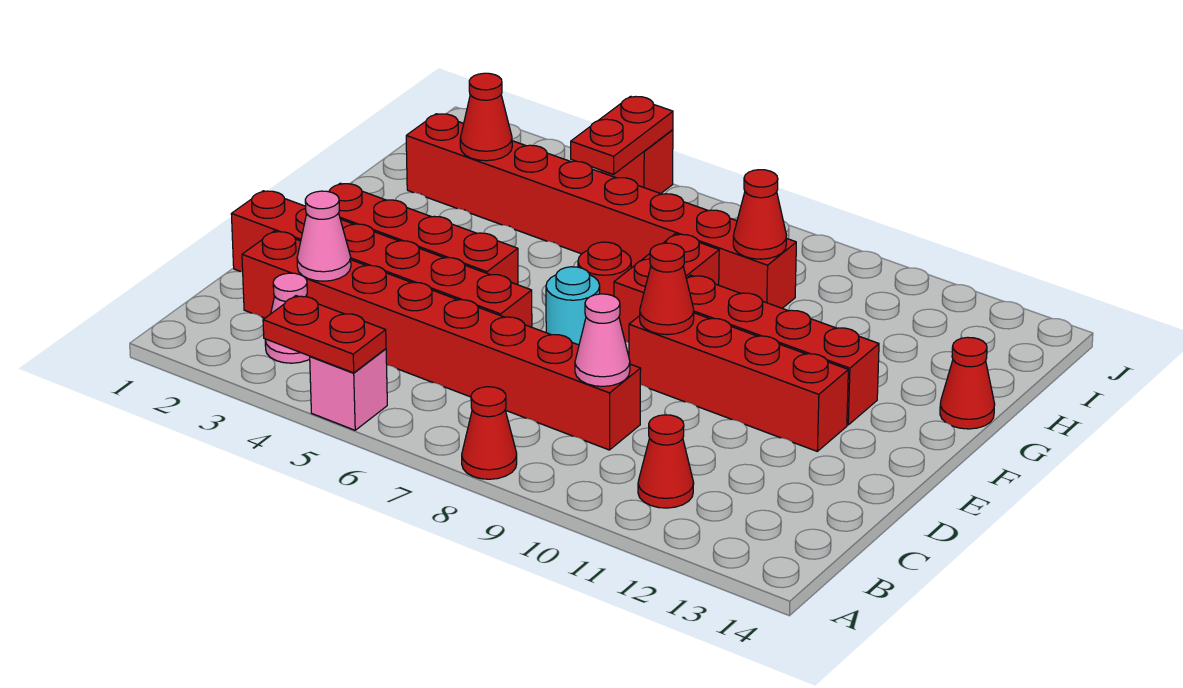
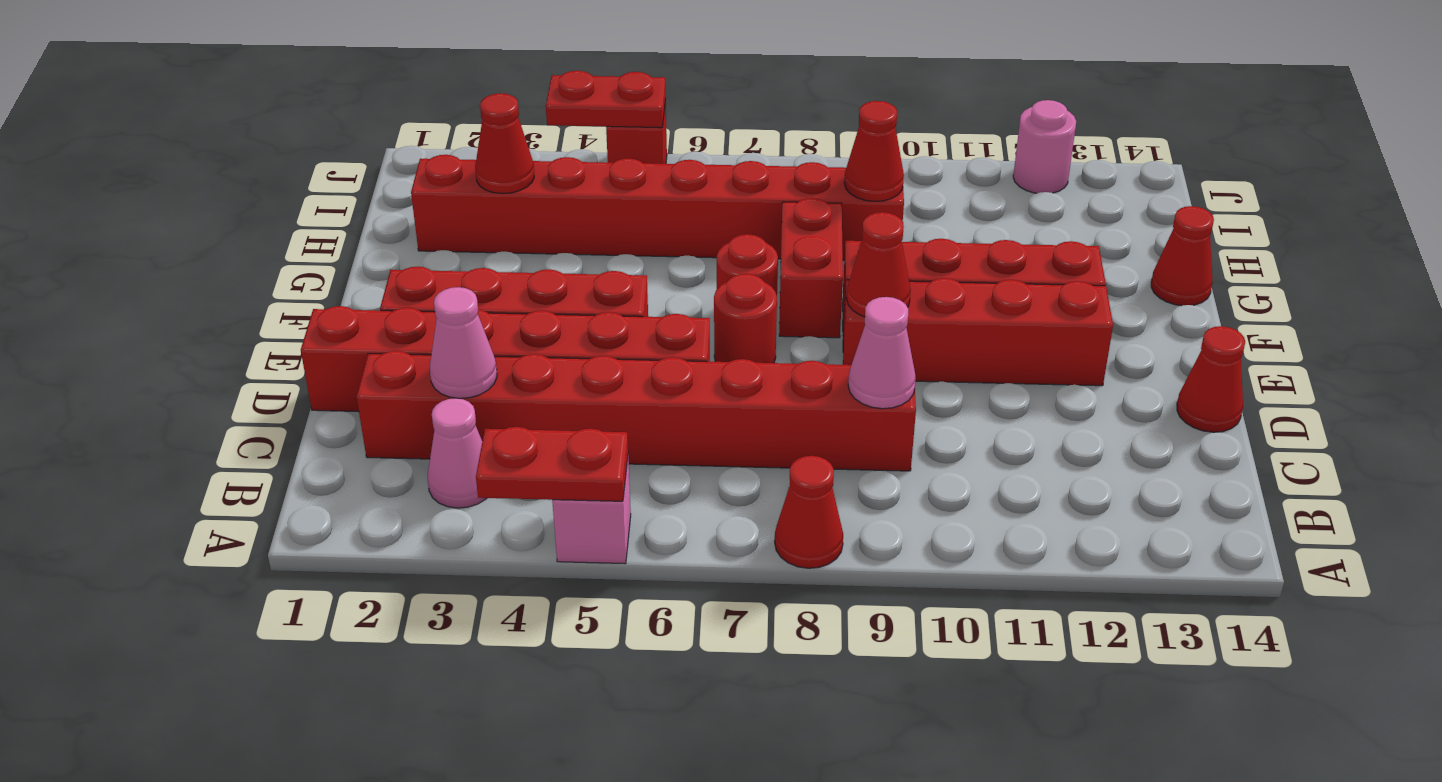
red 1x1 cone [638,415,694,508] -> red 1x1 cone moved to [1177,326,1245,432]
cyan 1x1 round brick [546,267,600,345] -> red 1x1 round brick [714,274,777,363]
red 1x2 plate [571,96,673,174] -> red 1x2 plate turned to [546,71,666,128]
none -> pink 1x1 round brick [1013,100,1076,193]

